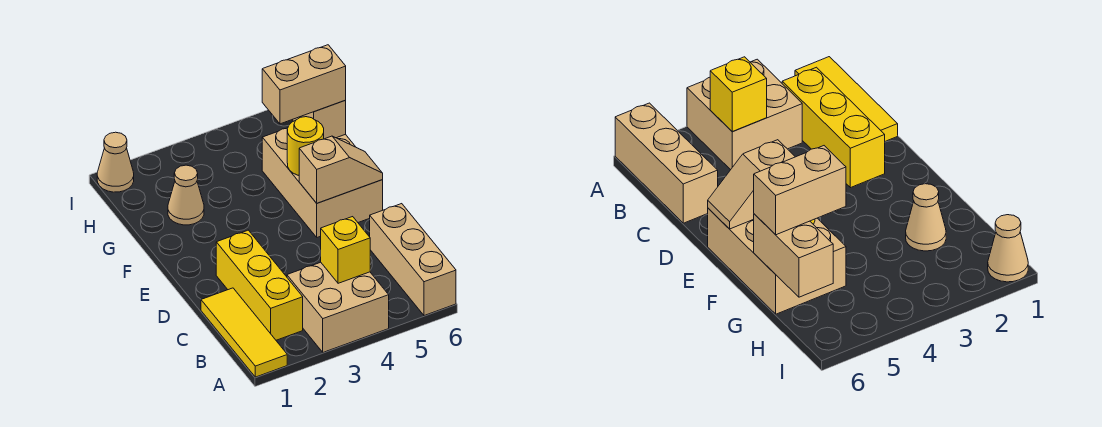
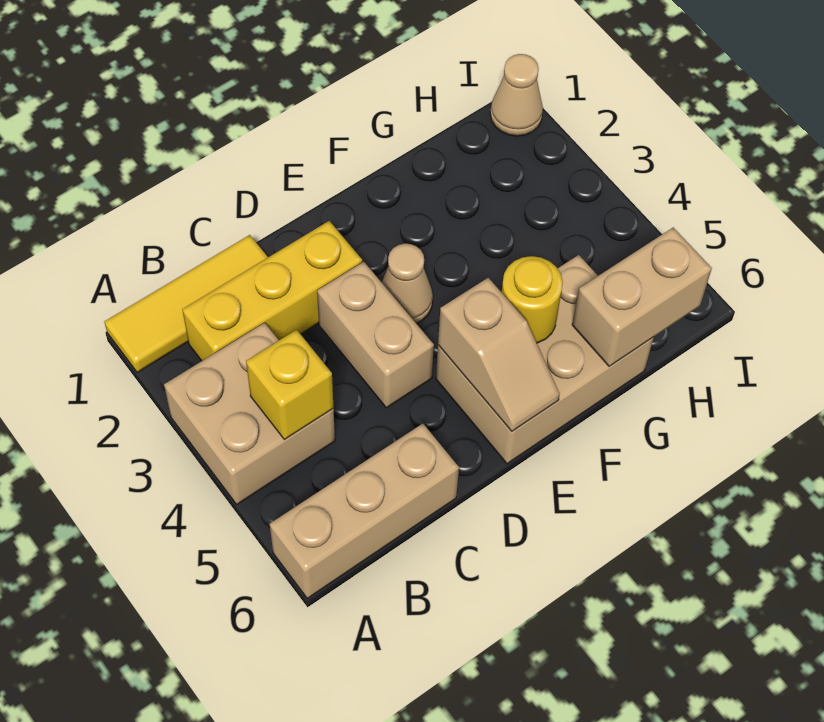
tan 1x1 cone [168,165,204,225] -> tan 1x1 cone moved to [382,244,433,323]
tan 1x2 brick [262,45,346,124] -> tan 1x2 brick moved to [317,262,434,408]

